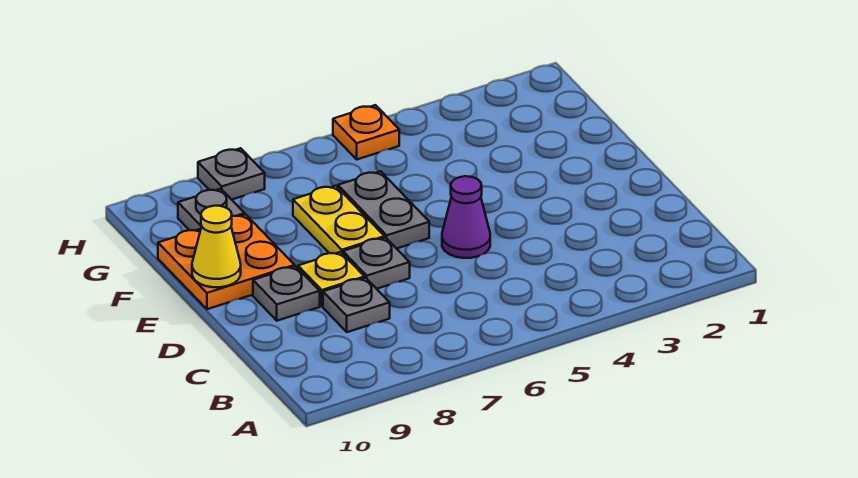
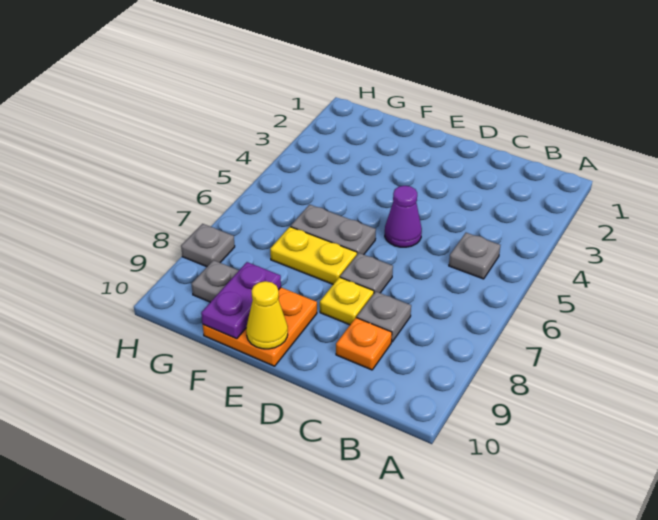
grey 1x1 plate [253,266,320,321] -> grey 1x1 plate moved to [449,233,500,279]
none -> purple 1x2 plate [201,262,281,339]
orange 1x1 plate [333,105,399,159] -> orange 1x1 plate moved to [336,318,392,370]

